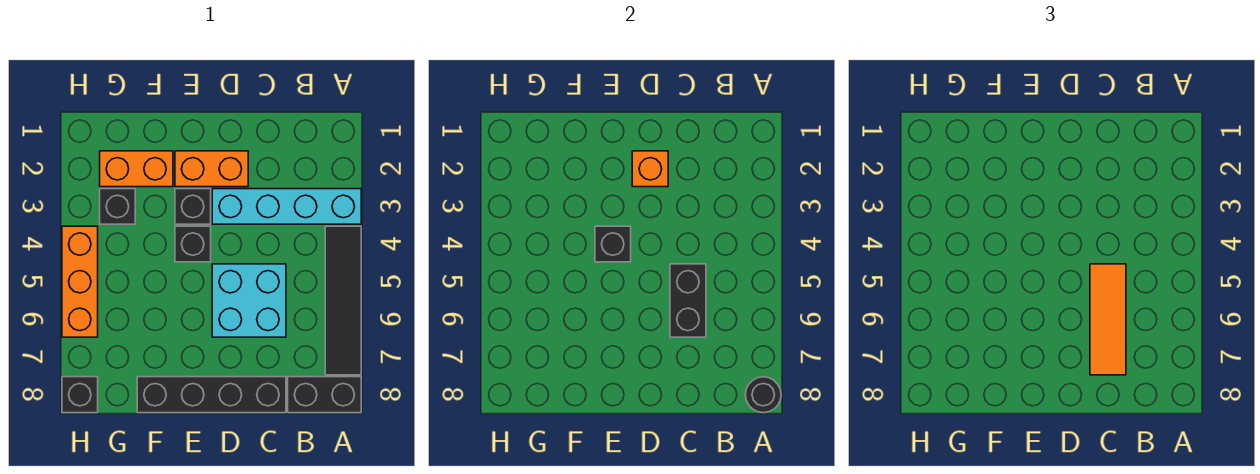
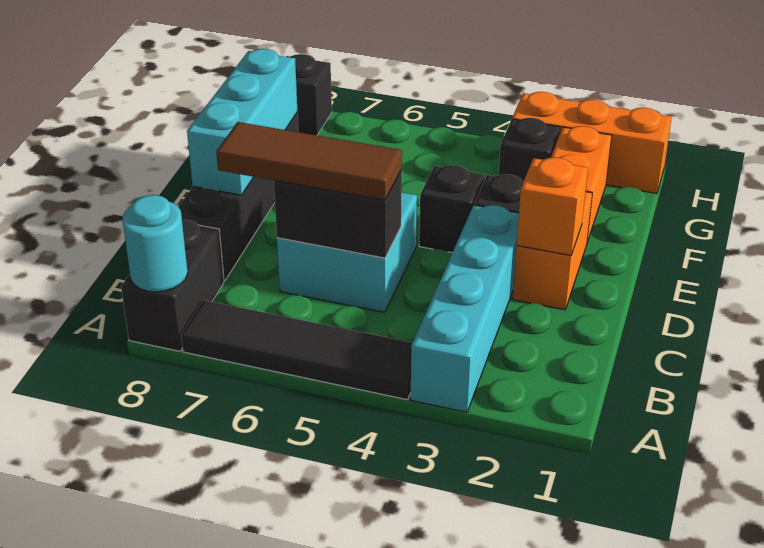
black 1x1 round brick [745,377,781,413] -> cyan 1x1 round brick [123,195,188,292]
orange 1x3 tile [1090,264,1126,375] -> brown 1x3 tile [216,122,402,200]
none -> cyan 1x3 brick [187,49,297,195]
black 1x1 brick [595,226,631,262] -> none
orange 1x3 brick [62,226,98,337] -> orange 1x3 brick moved to [512,92,672,193]

